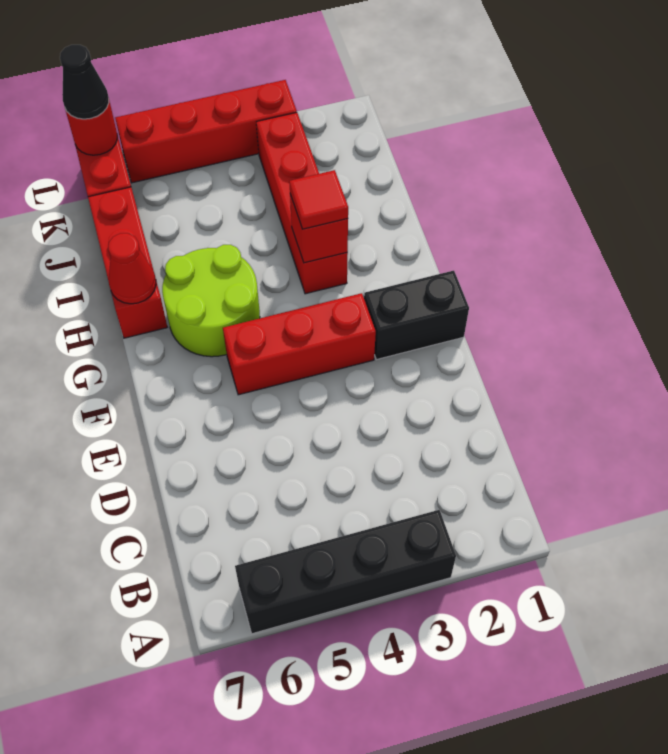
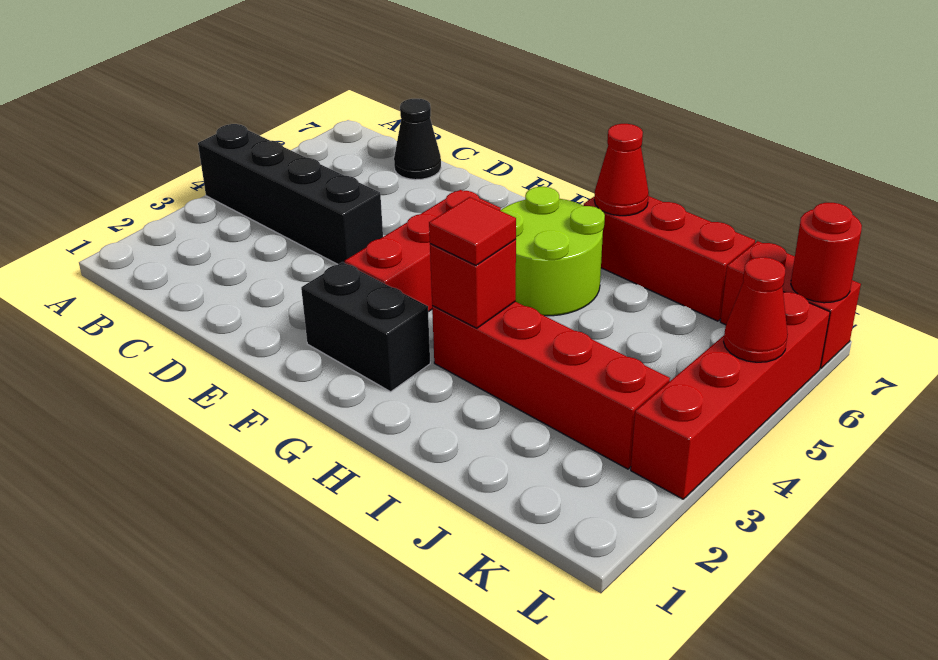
black 1x4 brick [235,510,456,634] -> black 1x4 brick turned to [198,124,383,264]
black 1x2 brick [364,271,469,360] -> black 1x2 brick turned to [301,262,430,392]
none -> red 1x1 cone [724,257,788,362]
black 1x1 cone [60,45,109,119] -> black 1x1 cone moved to [394,99,441,180]

